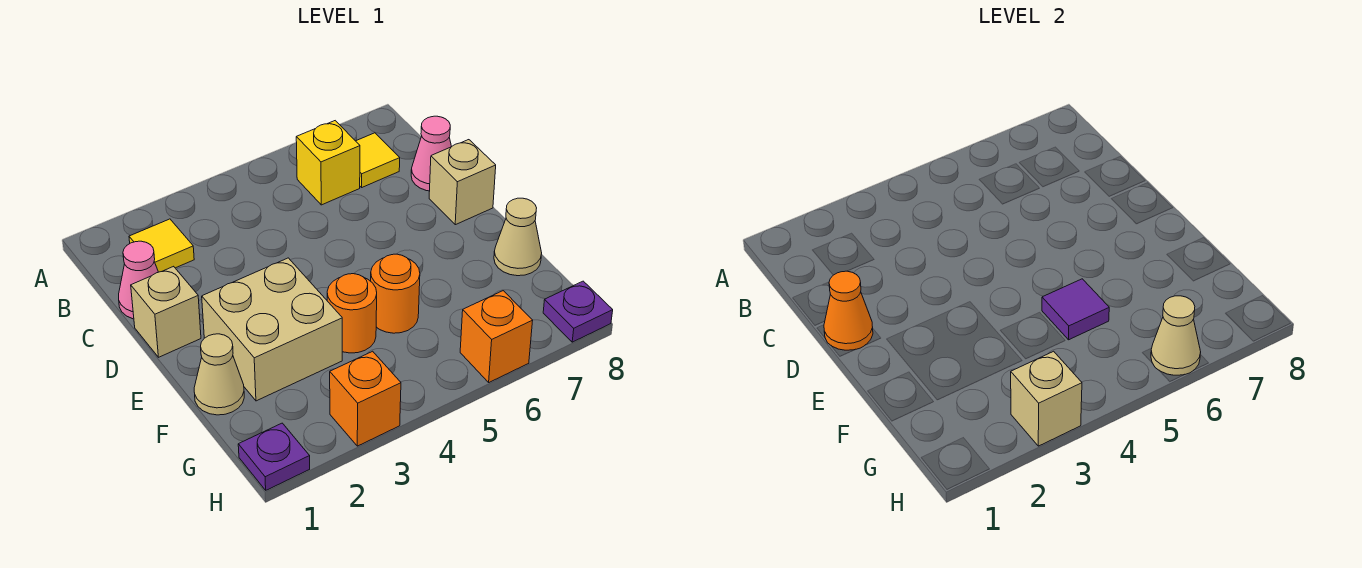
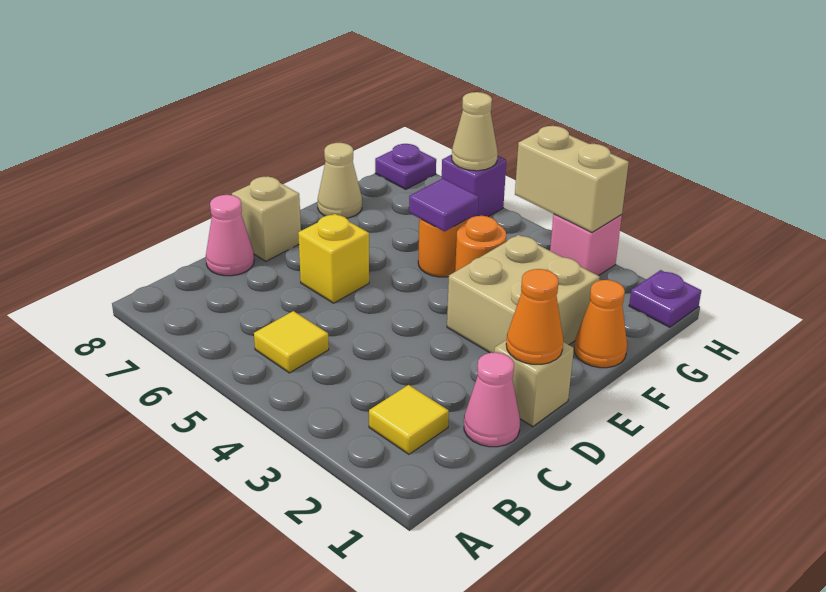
yellow 1x1 brick [296,121,360,205] -> yellow 1x1 brick moved to [298,214,369,303]
yellow 1x1 tile [356,133,400,187] -> yellow 1x1 tile moved to [254,311,329,373]
tan 1x1 cone [194,334,244,415] -> orange 1x1 cone [574,280,627,368]
orange 1x1 brick [330,351,401,446] -> pink 1x1 brick [550,214,622,276]
tan 1x1 brick [1011,351,1082,446] -> tan 1x2 brick [515,126,629,232]
orange 1x1 brick [460,291,533,382] -> purple 1x1 brick [442,155,506,219]

